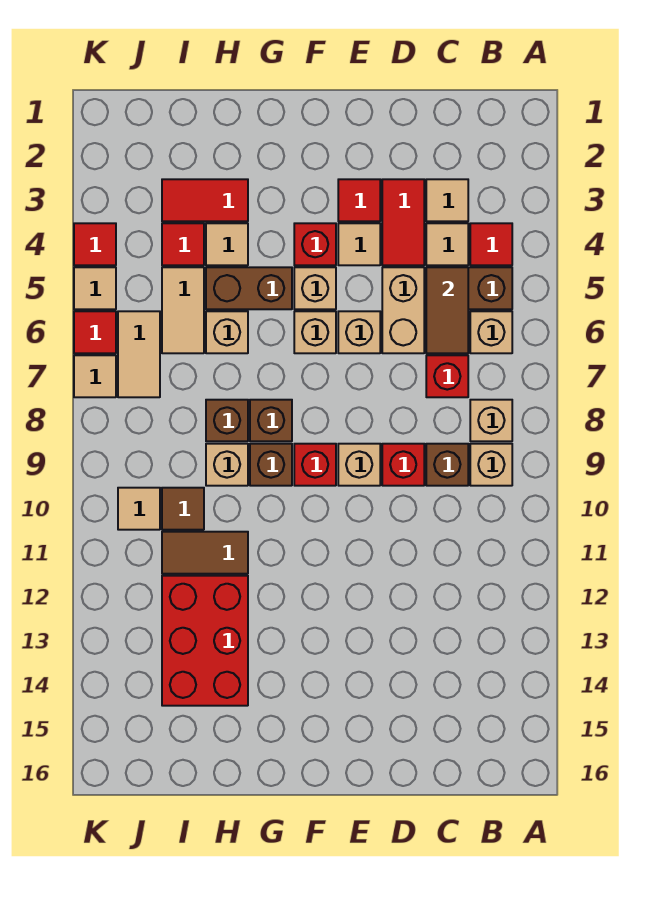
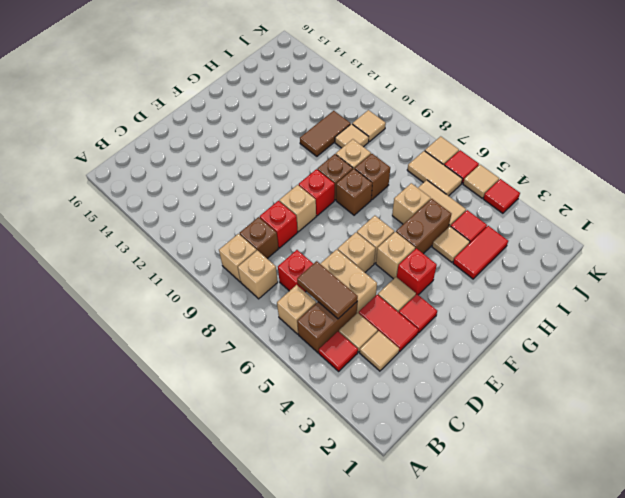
red 2x3 brick [162,576,248,706] -> none
brown 1x1 tile [162,488,204,530] -> tan 1x1 tile [335,124,369,148]

